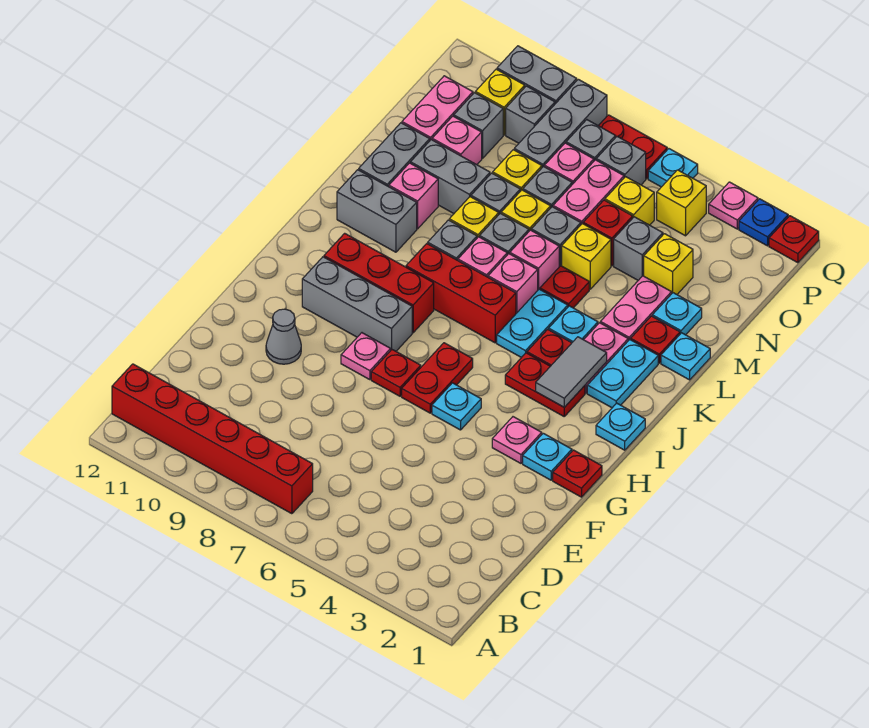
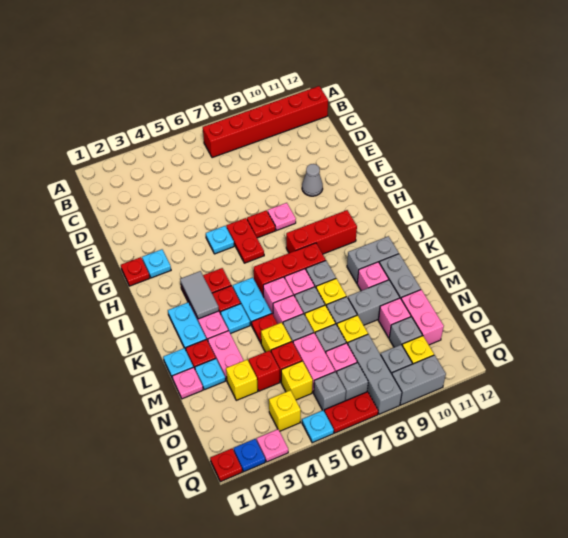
pink 1x1 plate [492,417,542,463] -> pink 1x1 plate moved to [172,367,203,399]
grey 1x3 brick [302,257,412,351] -> none
cyan 1x1 plate [596,403,645,450] -> none
grey 1x1 brick [614,217,663,280] -> red 1x1 brick [249,351,280,391]

